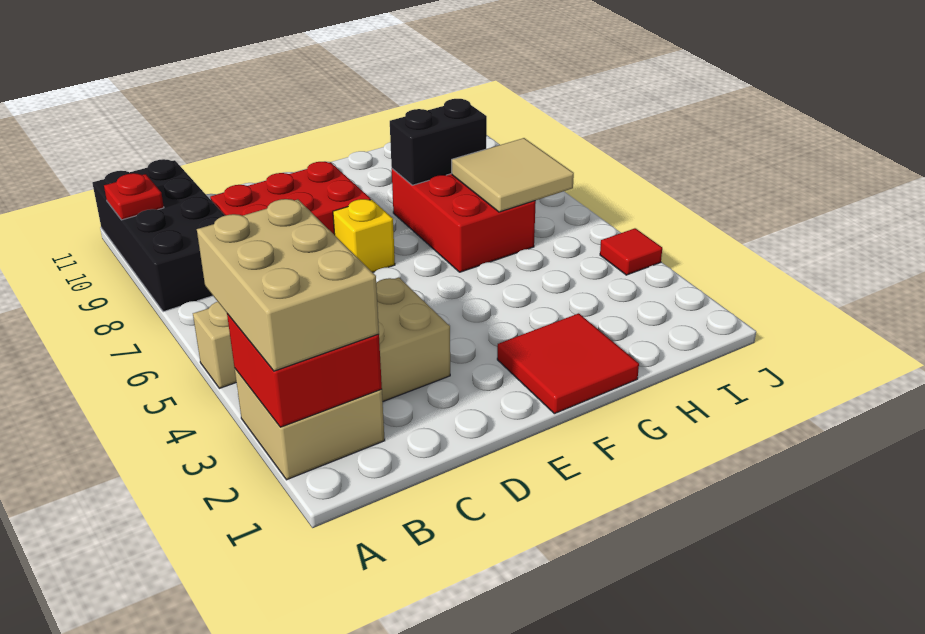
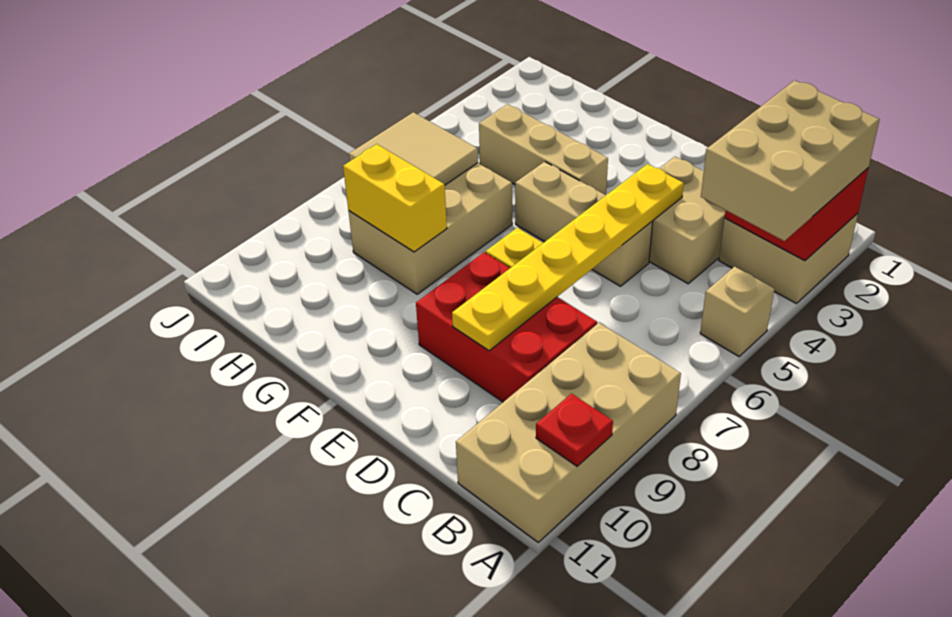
black 2x4 brick [92,159,225,312] -> tan 2x4 brick [456,323,681,542]
none -> yellow 1x6 plate [452,164,684,351]
none -> tan 1x3 brick [515,162,653,286]
red 2x2 tile [497,313,639,414] -> none
none -> tan 1x3 brick [479,104,608,195]
red 2x3 brick [392,169,536,272] -> tan 2x3 brick [348,163,512,294]
black 1x2 brick [390,99,487,185] -> yellow 1x2 brick [343,144,447,252]
red 1x1 tile [600,228,662,275] -> none

